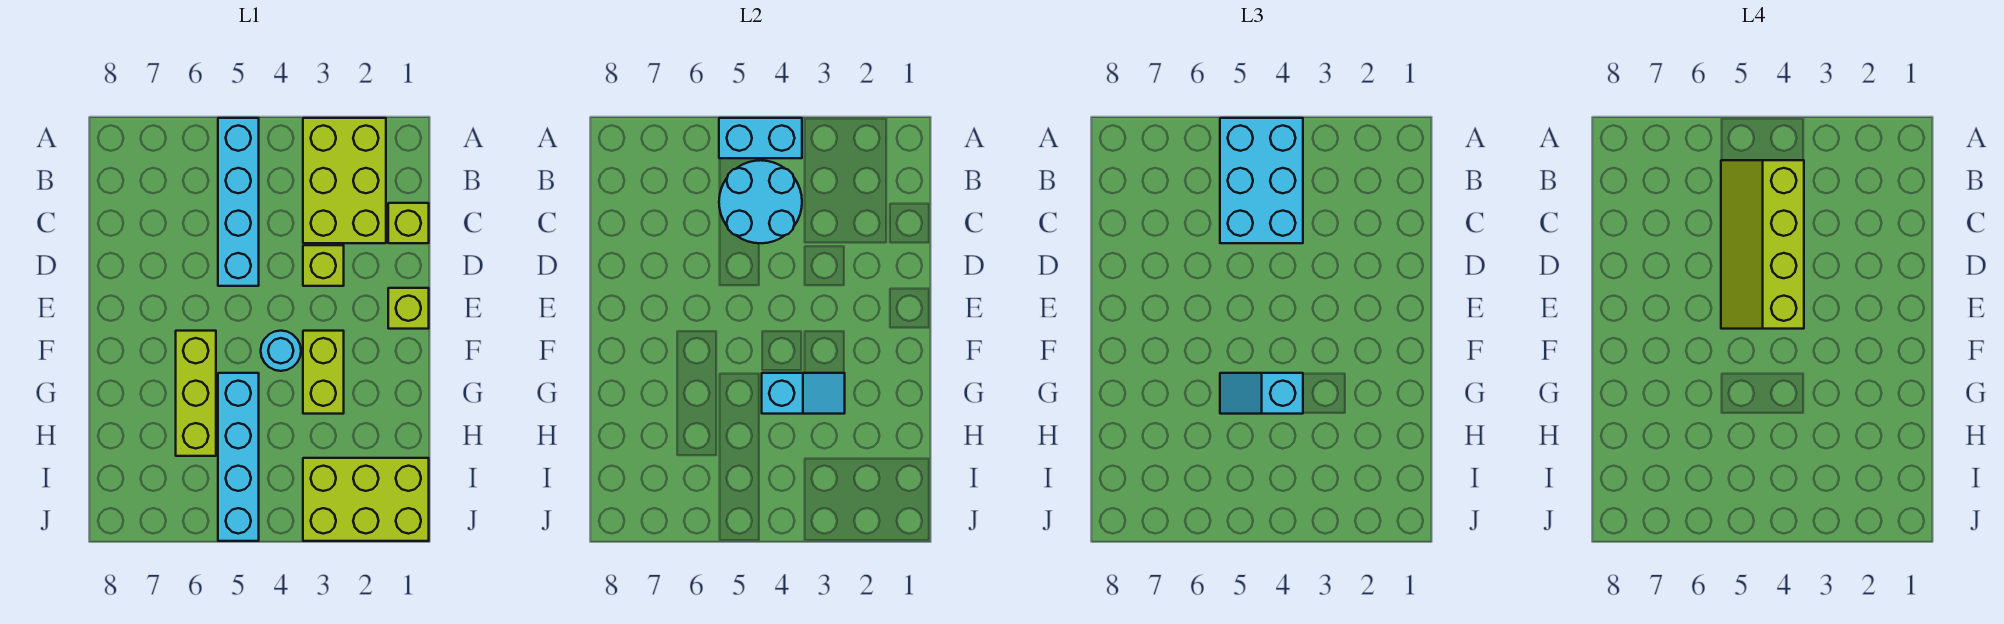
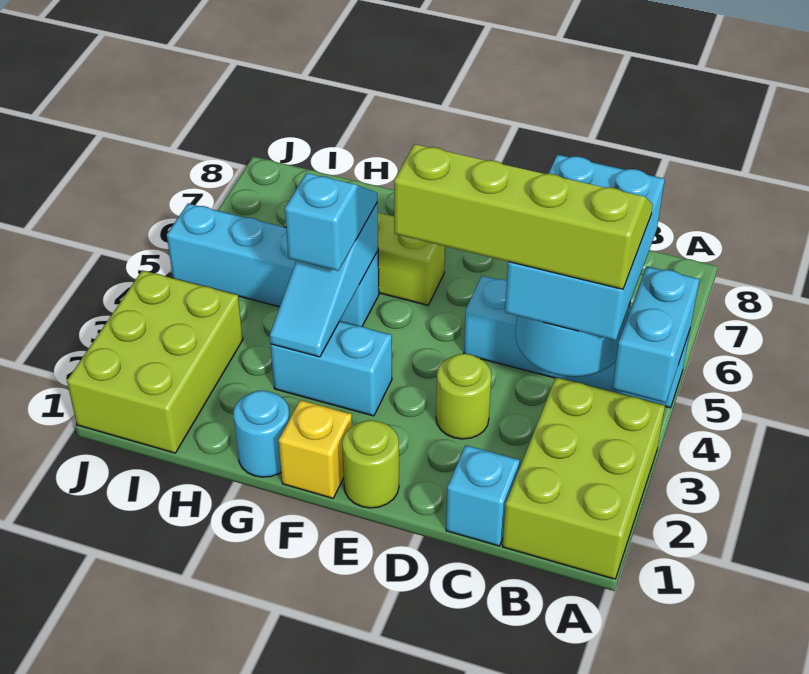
lime 2x3 brick [303,118,386,243] -> lime 2x3 brick turned to [502,377,665,579]
cyan 2x3 brick [1220,118,1303,243] -> cyan 2x3 brick turned to [505,155,665,340]
lime 1x1 brick [388,203,429,243] -> cyan 1x1 brick [446,445,520,546]
lime 1x1 brick [303,245,344,286] -> lime 1x1 round brick [436,354,491,439]
lime 1x1 brick [388,288,429,329] -> lime 1x1 round brick [342,420,399,508]
none -> yellow 1x1 brick [279,400,352,498]
lime 1x2 brick [303,331,344,414] -> cyan 1x2 brick [270,321,392,416]
cyan 1x1 round brick [261,331,301,371] -> cyan 1x1 round brick moved to [233,391,289,477]
cyan 1x2 slope [762,373,845,414] -> cyan 1x3 slope [270,204,378,357]

